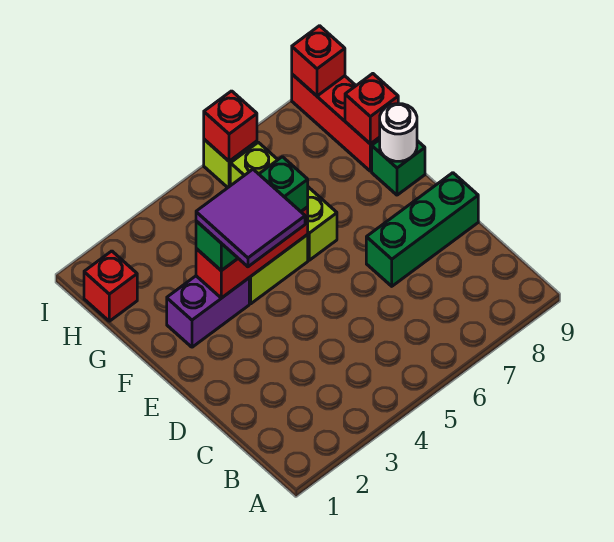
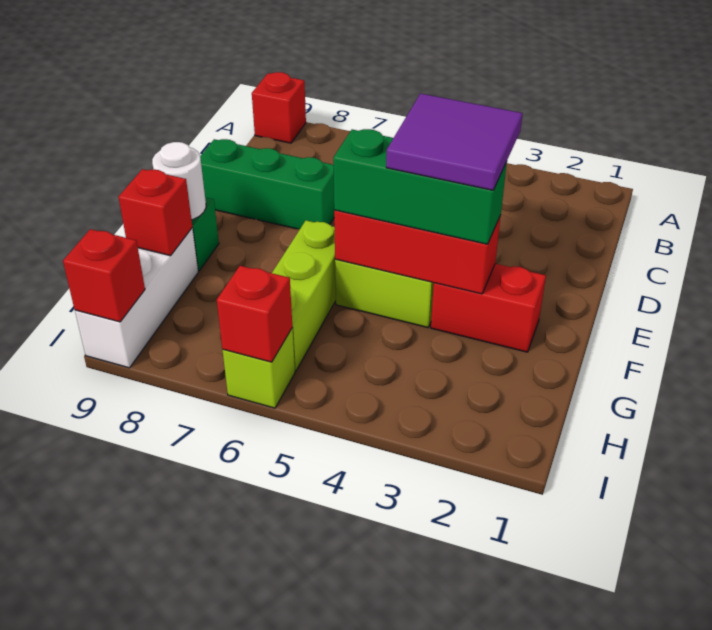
purple 1x2 brick [167,276,249,347] -> red 1x2 brick [431,264,546,352]
red 1x3 brick [292,74,380,171] -> white 1x3 brick [75,228,198,368]
red 1x1 brick [84,251,137,321] -> red 1x1 brick moved to [252,72,306,143]

